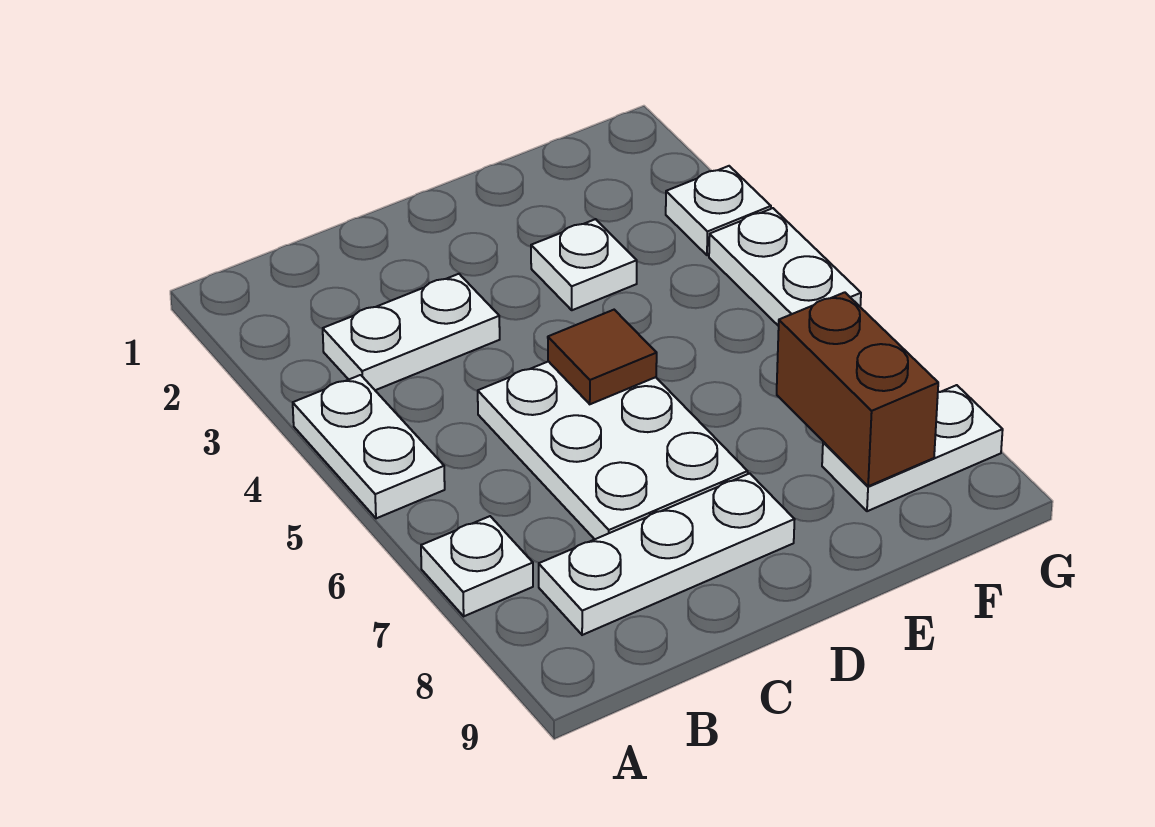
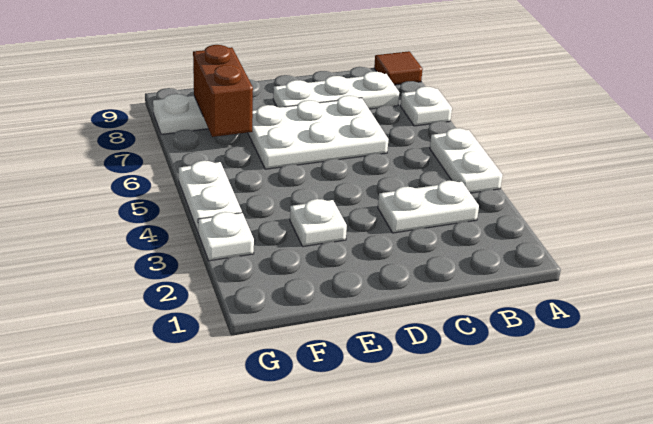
white 2x3 plate [478,361,748,539] -> white 2x3 plate turned to [248,96,389,169]
brown 1x1 tile [548,310,657,404] -> brown 1x1 tile moved to [374,51,423,85]

